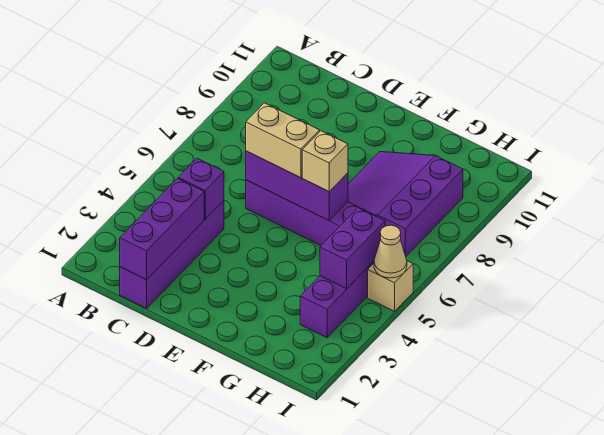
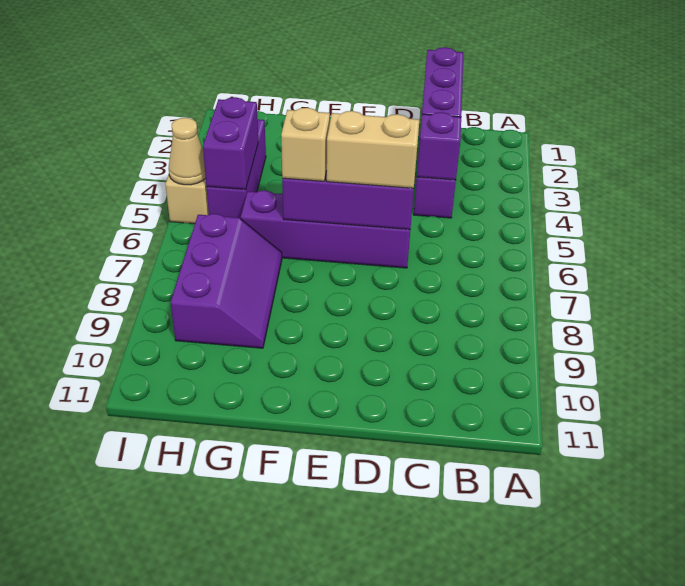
purple 3x3 slope [348,152,463,256] -> purple 2x3 slope [171,214,282,348]

